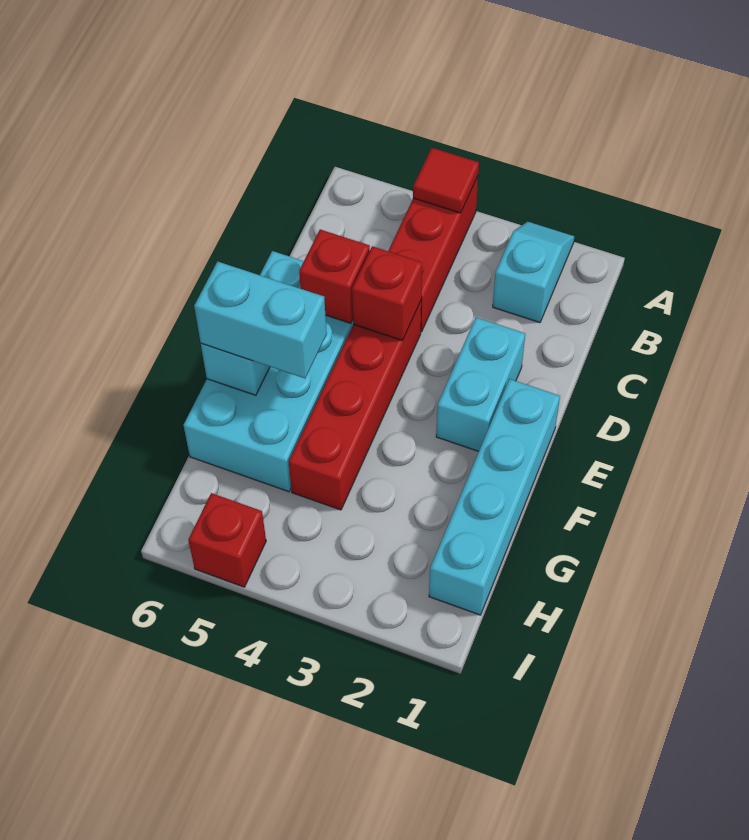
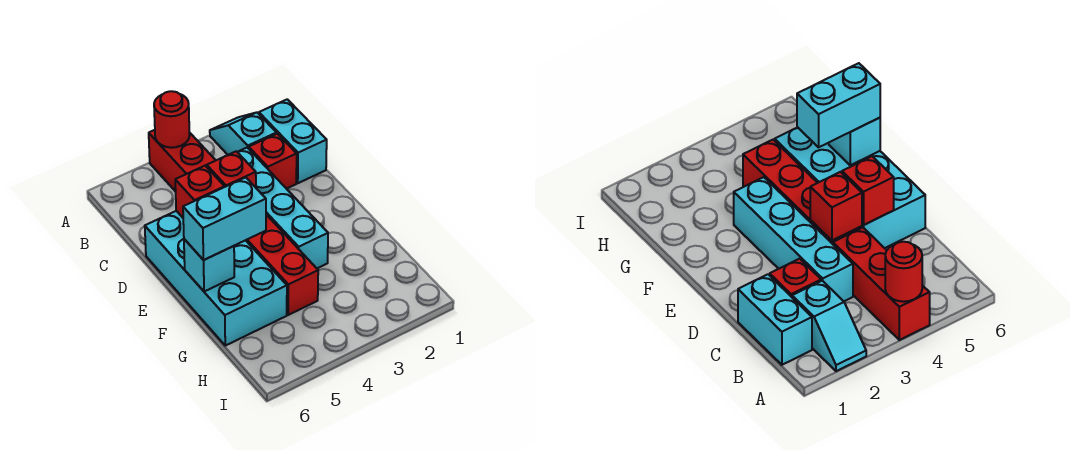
red 1x1 tile [413,148,479,213] -> red 1x1 round brick [154,91,190,148]
cyan 1x2 brick [436,317,525,451] -> cyan 1x2 brick moved to [259,99,327,183]
cyan 1x4 brick [429,379,560,615] -> cyan 1x4 brick moved to [238,148,328,268]
red 1x1 brick [188,493,266,587] -> red 1x1 brick moved to [249,134,297,189]

